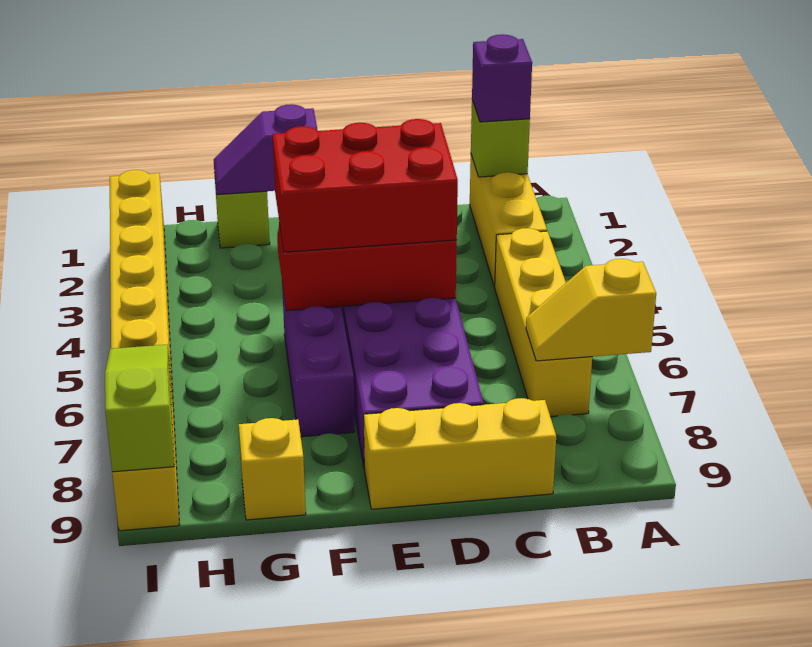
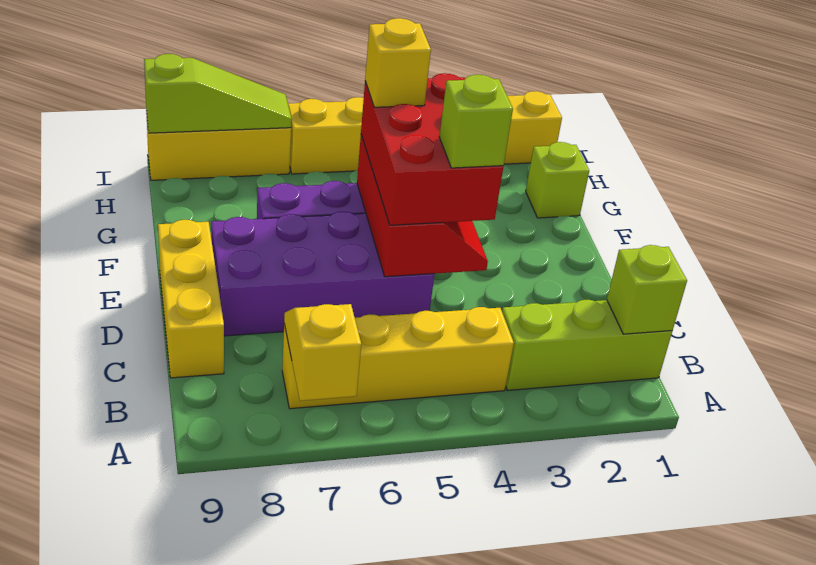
yellow 1x3 brick [470,155,547,287] -> lime 1x3 brick [502,300,672,390]
purple 1x1 brick [472,34,532,122] -> none
none -> lime 1x1 brick [439,75,513,168]
purple 1x2 slope [214,104,318,195] -> none
yellow 1x1 brick [239,418,306,520] -> yellow 1x1 brick moved to [365,18,431,107]

